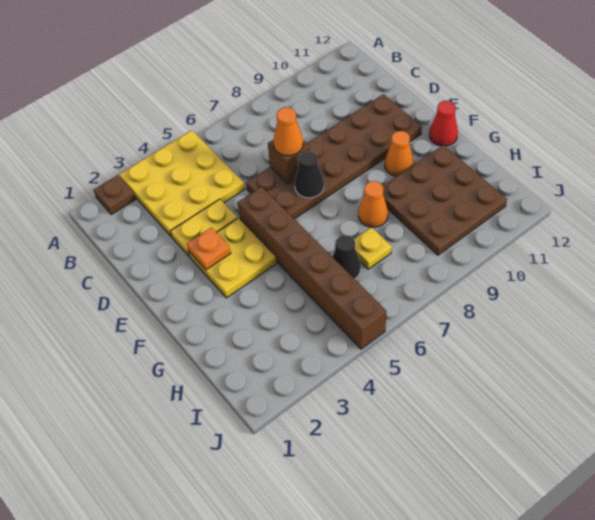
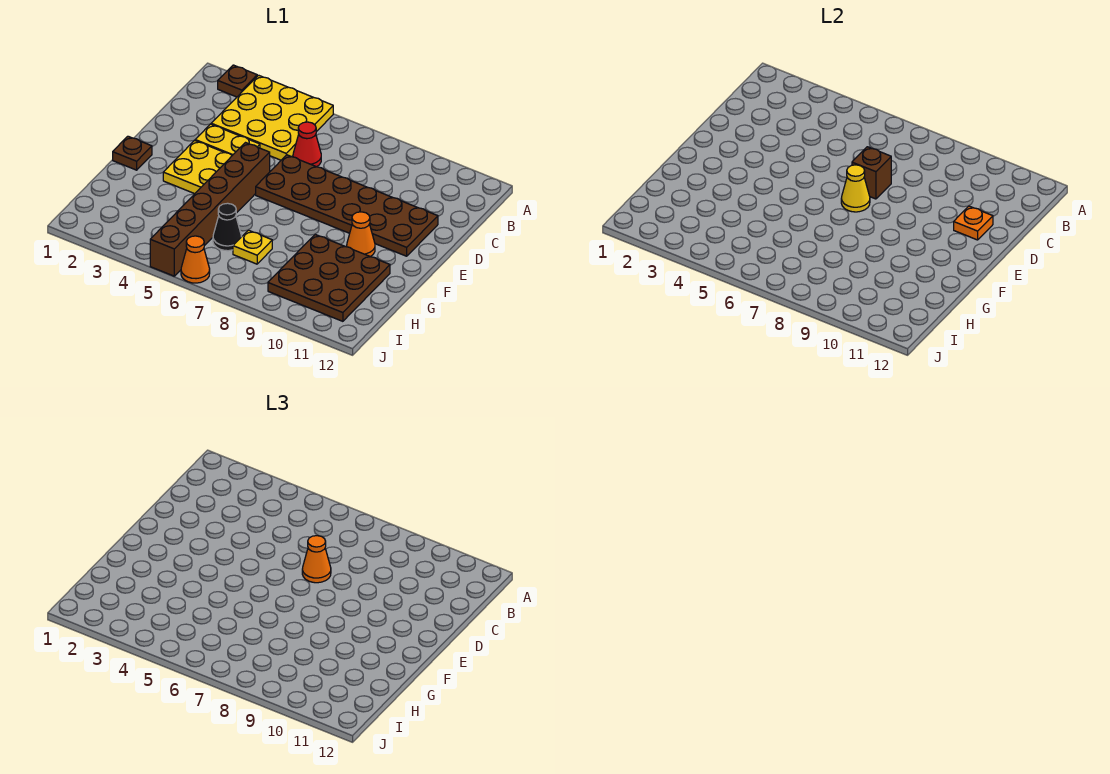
orange 1x1 plate [187,228,231,270] -> orange 1x1 plate moved to [954,206,993,240]
black 1x1 cone [295,151,324,198] -> yellow 1x1 cone [841,165,870,212]
none -> brown 1x1 plate [113,136,152,170]
red 1x1 cone [429,101,458,146] -> red 1x1 cone moved to [293,122,321,167]
orange 1x1 cone [358,181,388,227] -> orange 1x1 cone moved to [181,236,210,283]

